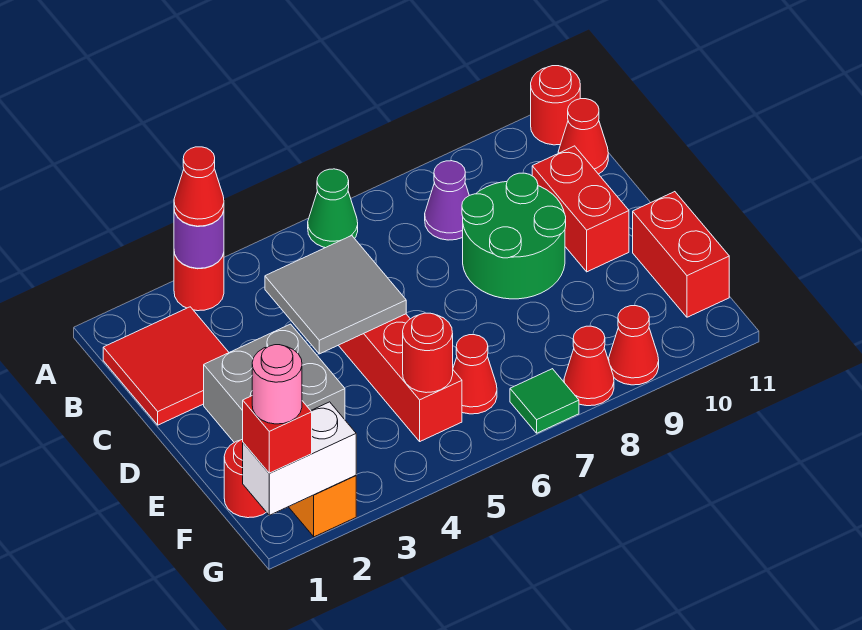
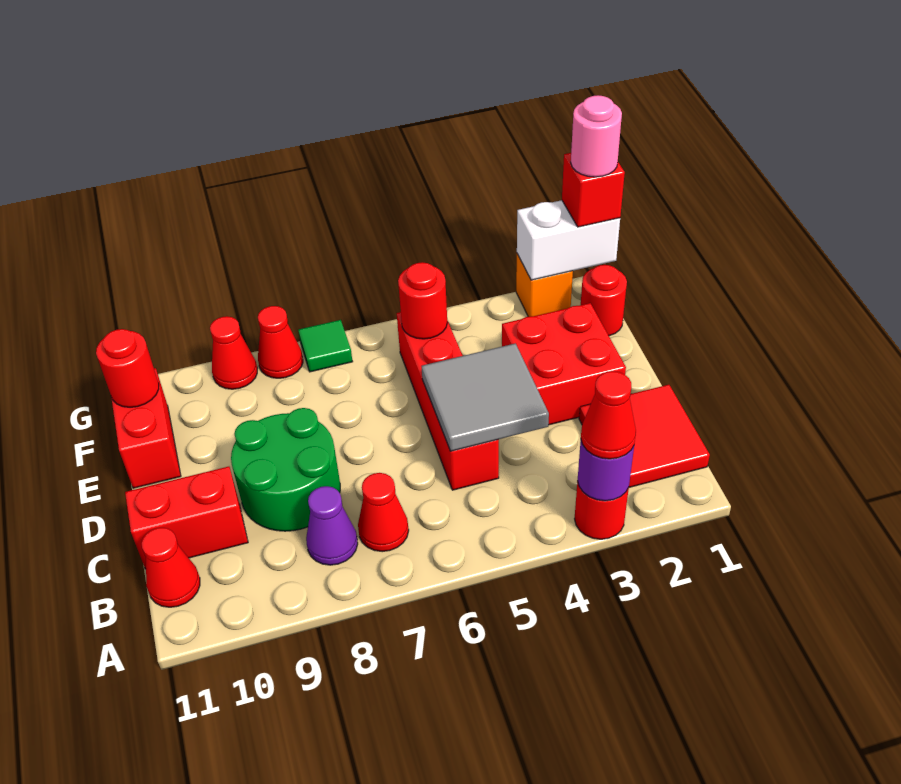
green 1x1 cone [308,169,358,248] -> none
red 1x1 round brick [531,66,580,145] -> red 1x1 round brick moved to [96,329,159,407]
red 1x2 brick [532,146,629,272] -> red 1x2 brick turned to [125,467,248,569]
grey 2x2 brick [204,324,345,443] -> red 2x2 brick [502,303,626,425]
red 1x1 cone [453,335,497,414] -> red 1x1 cone moved to [358,473,409,552]

